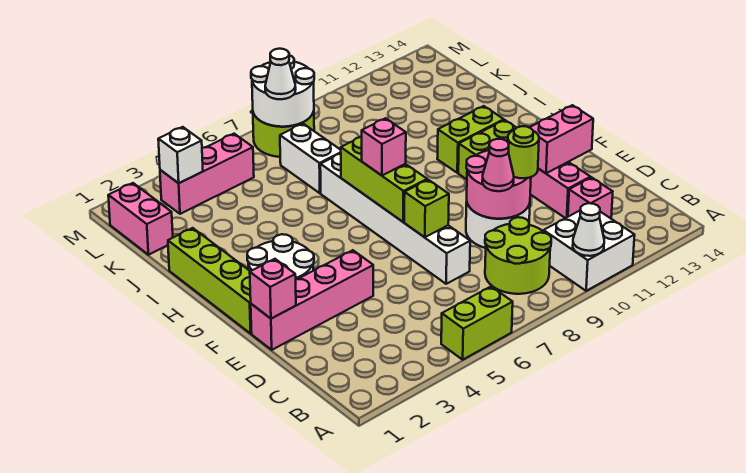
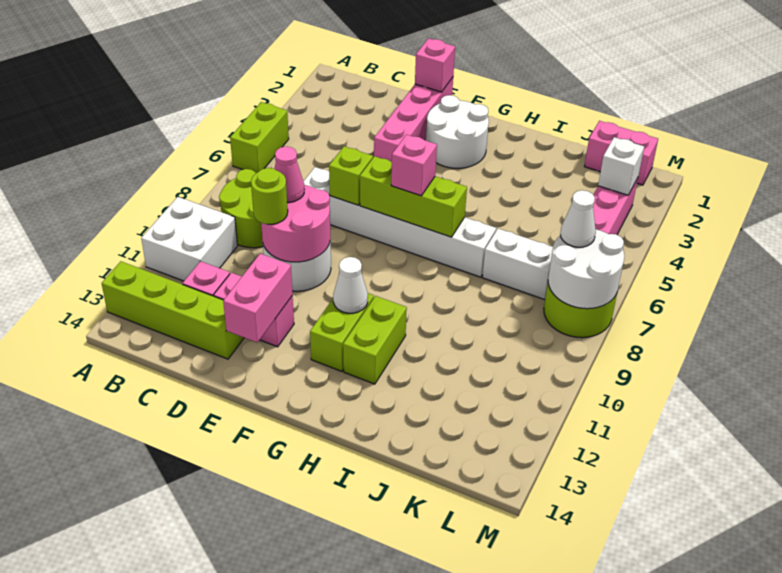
white 1x1 cone [573,203,604,256] -> white 1x1 cone moved to [333,257,368,313]
lime 1x4 brick [168,228,252,333] -> lime 1x4 brick moved to [102,261,244,359]

